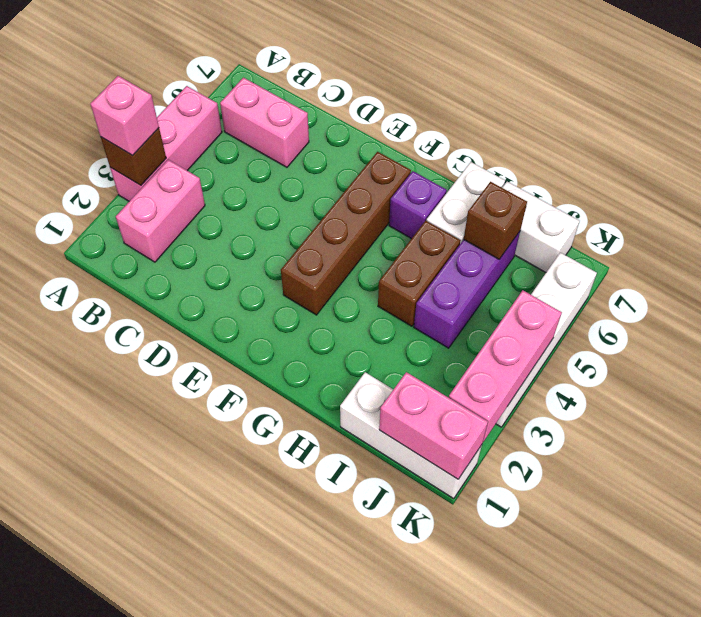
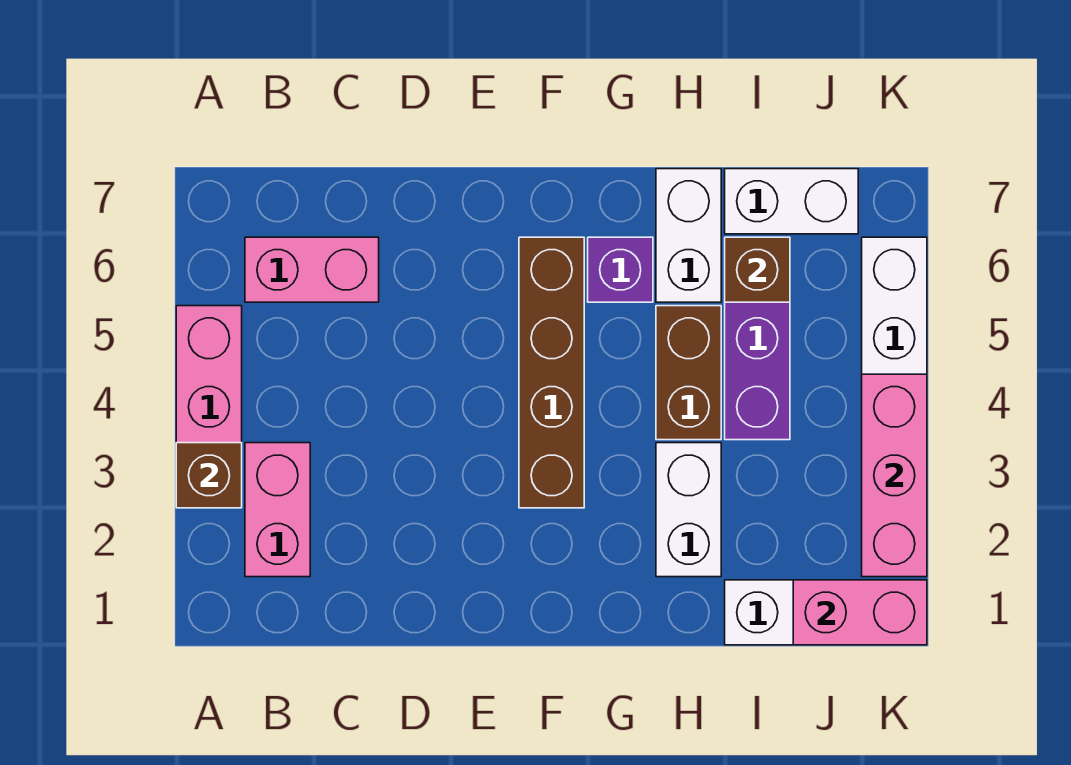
pink 1x1 brick [90,76,159,155] -> none
none -> white 1x2 brick [656,443,721,577]

